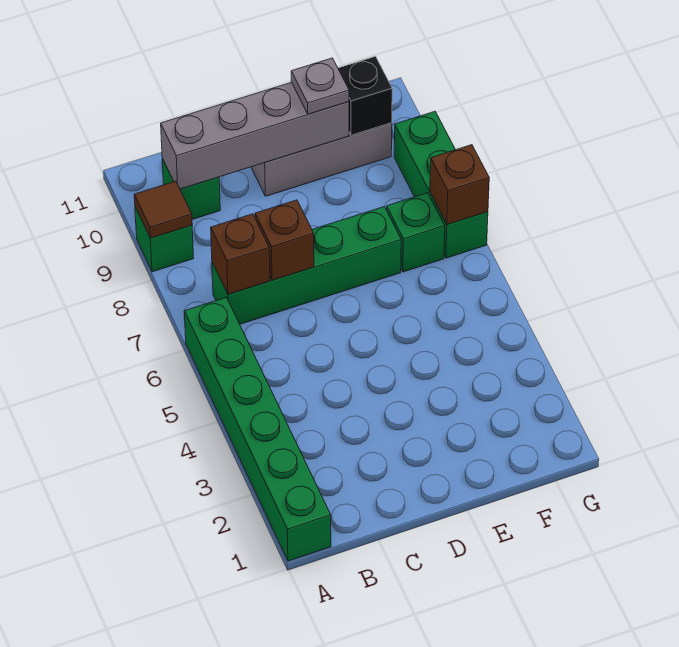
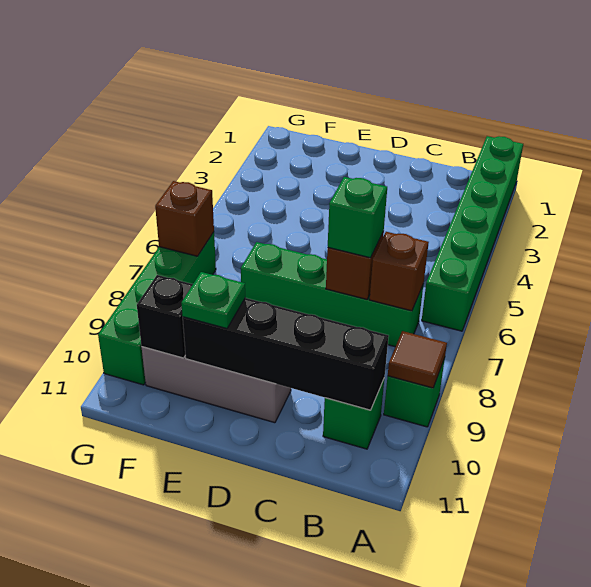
grey 1x4 brick [161,83,349,189] -> black 1x4 brick [183,298,389,410]
grey 1x1 plate [291,58,349,114] -> green 1x1 plate [181,272,245,328]
green 1x1 brick [387,193,445,272] -> green 1x1 brick moved to [328,177,387,258]
green 1x3 brick [394,111,488,258] -> green 1x4 brick [98,232,216,385]

